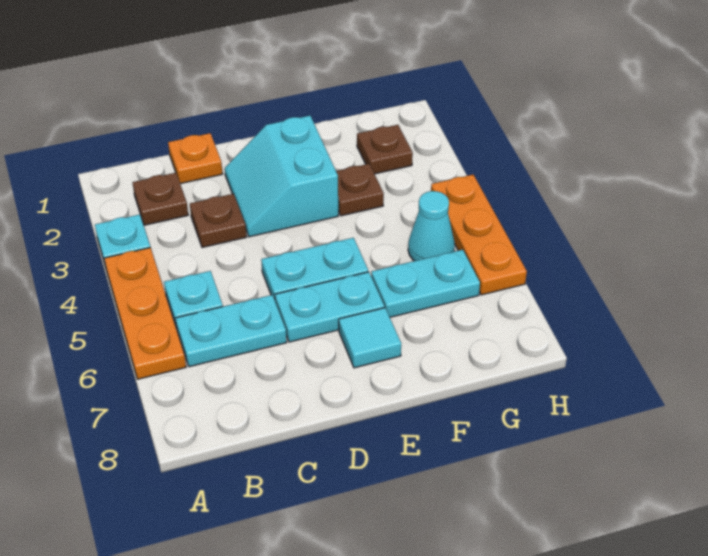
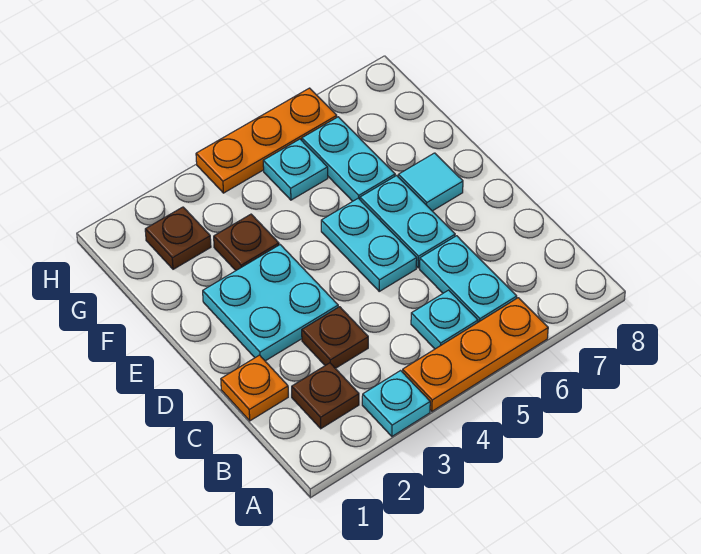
cyan 2x2 slope [225,116,338,237] -> cyan 2x2 plate [203,245,338,361]
cyan 1x1 cone [408,191,455,261] -> cyan 1x1 plate [263,139,328,200]

